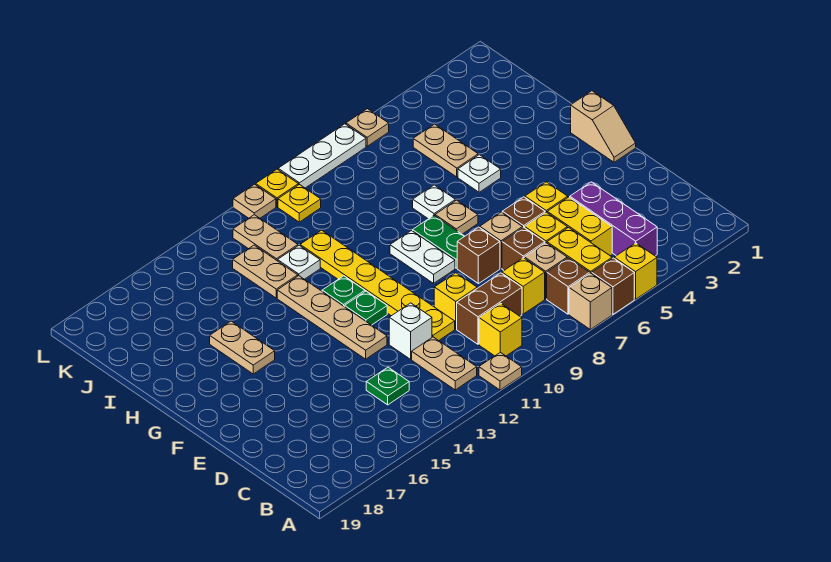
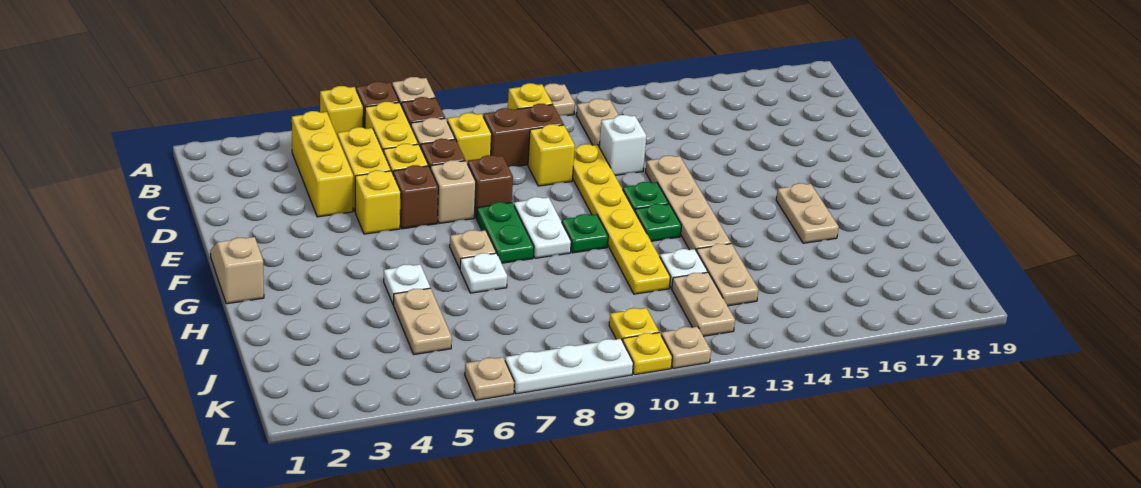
purple 1x3 brick [570,182,657,256] -> yellow 1x3 brick [292,111,353,217]
green 1x1 plate [366,367,409,405] -> green 1x1 plate moved to [562,214,608,253]

